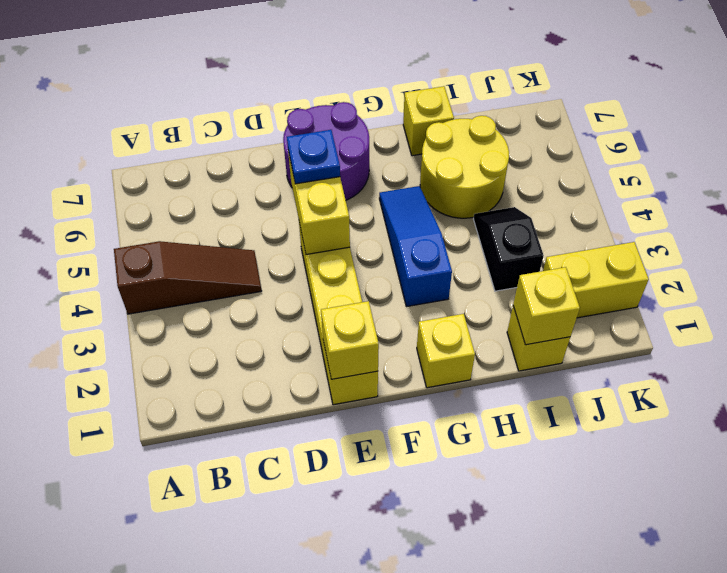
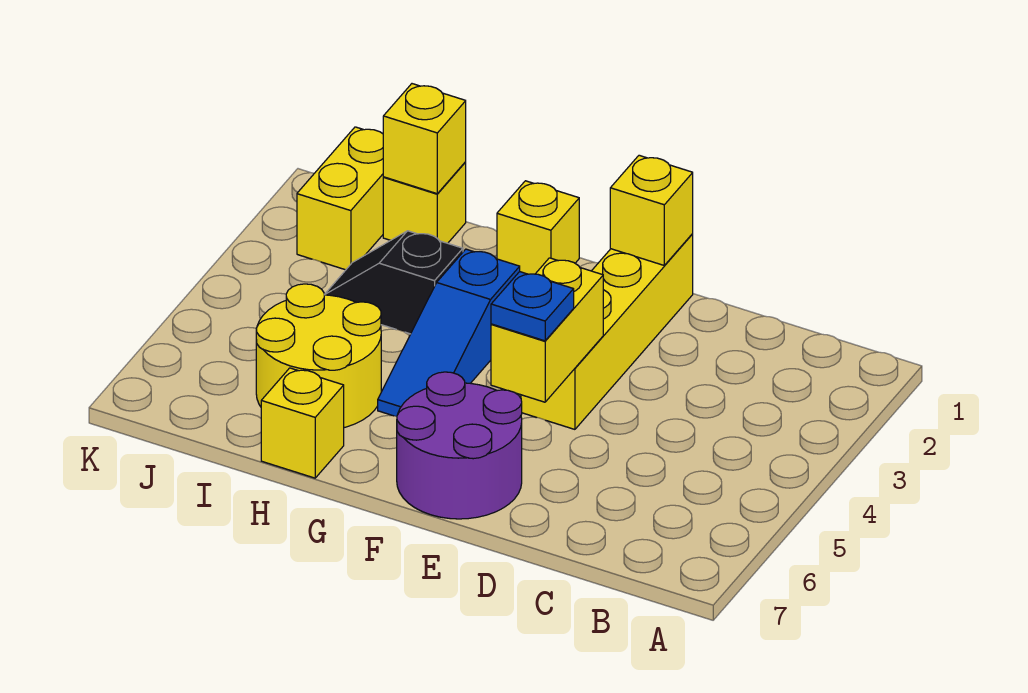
brown 1x3 slope [114,241,261,314] -> none
black 1x2 slope [474,207,544,291] -> black 1x2 slope turned to [324,231,463,334]
yellow 1x2 brick [543,242,649,318] -> yellow 1x2 brick turned to [297,127,383,270]

